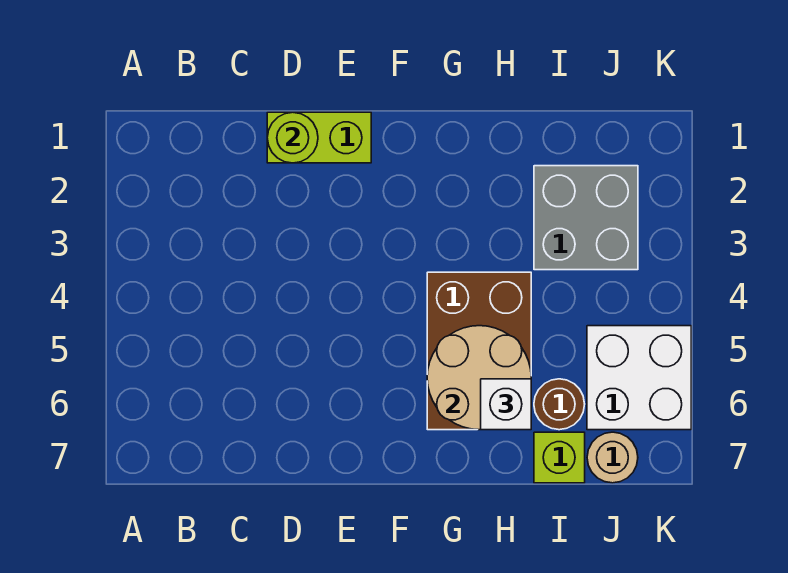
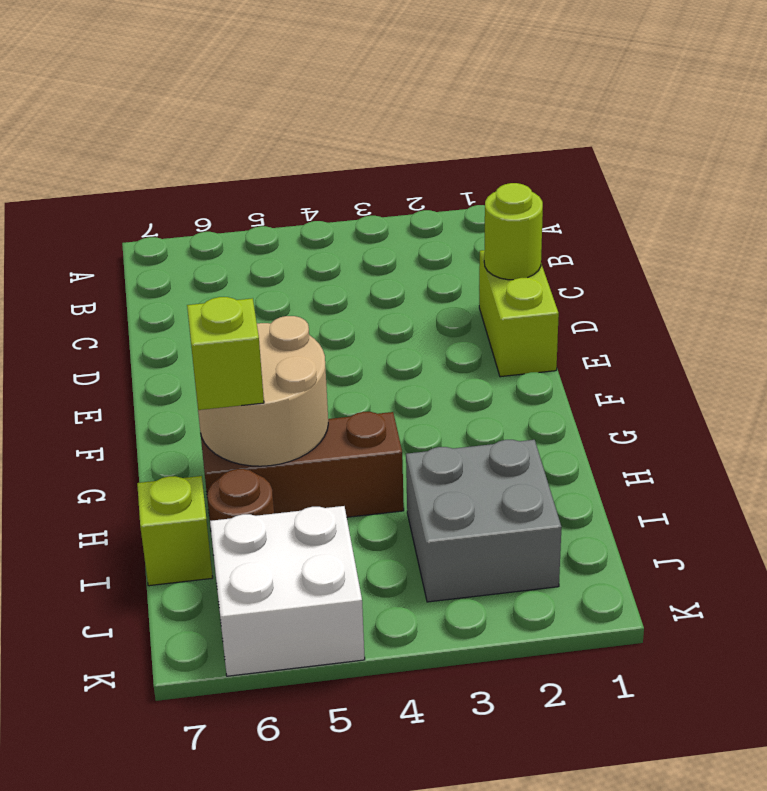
brown 2x3 brick [427,272,531,430] -> brown 1x3 brick [200,412,404,528]
white 1x1 brick [481,379,531,430] -> lime 1x1 brick [187,297,264,410]
tan 1x1 round brick [587,432,638,483] -> none

